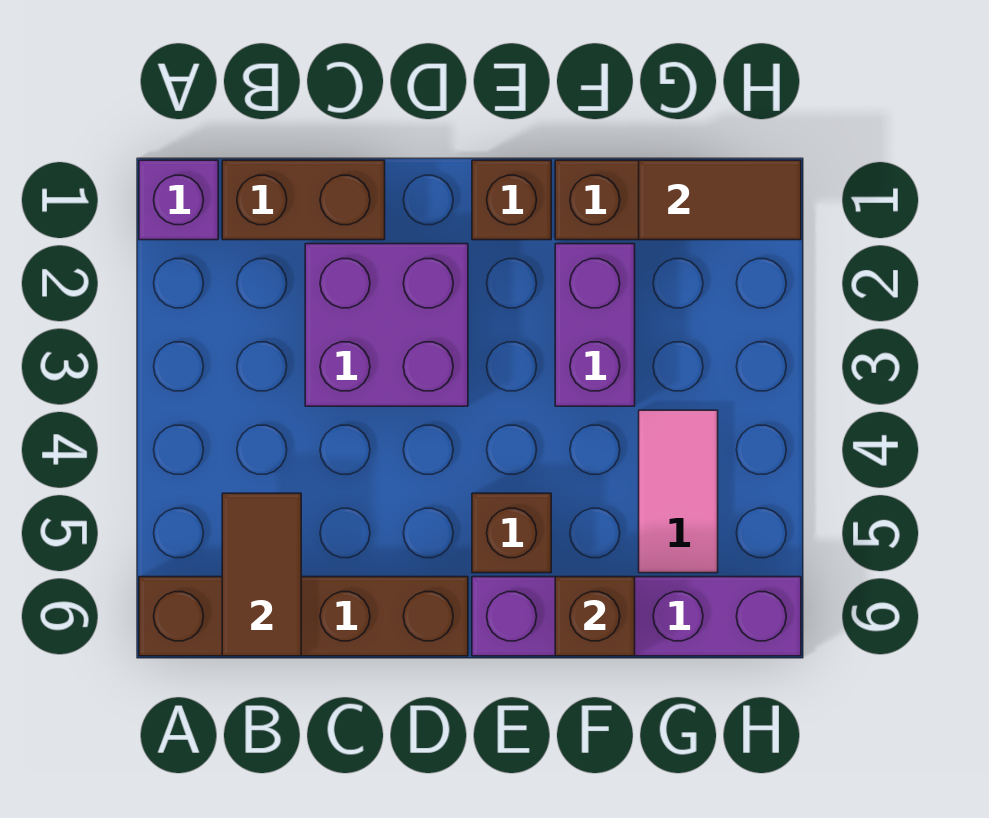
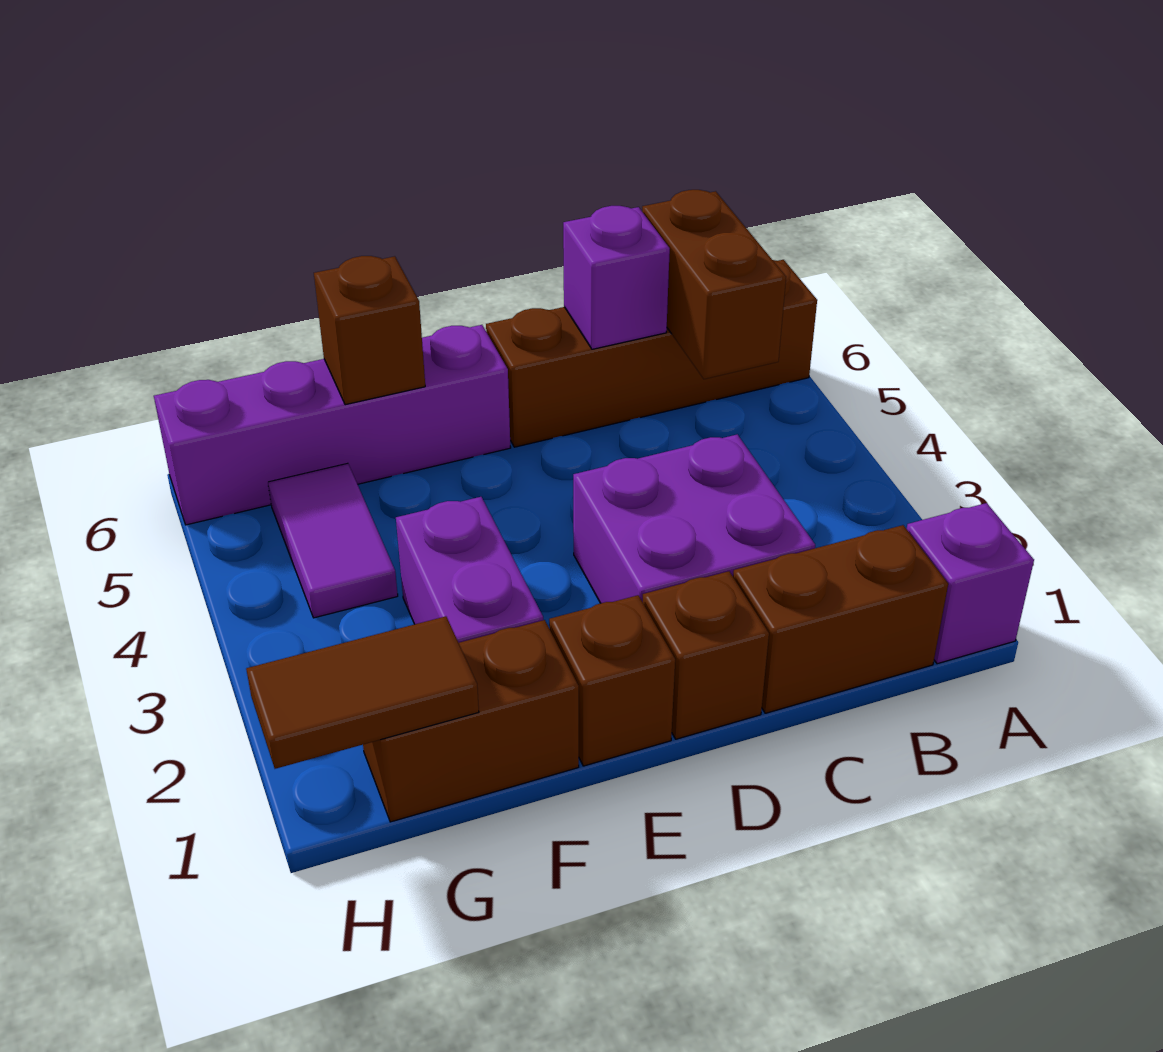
brown 1x2 tile [222,493,301,656] -> brown 1x2 brick [642,190,786,379]
none -> purple 1x1 brick [563,206,670,349]
brown 1x1 brick [472,493,551,573] -> brown 1x1 brick moved to [643,571,769,739]
pink 1x2 tile [639,410,718,573] -> purple 1x2 tile [268,463,398,618]

